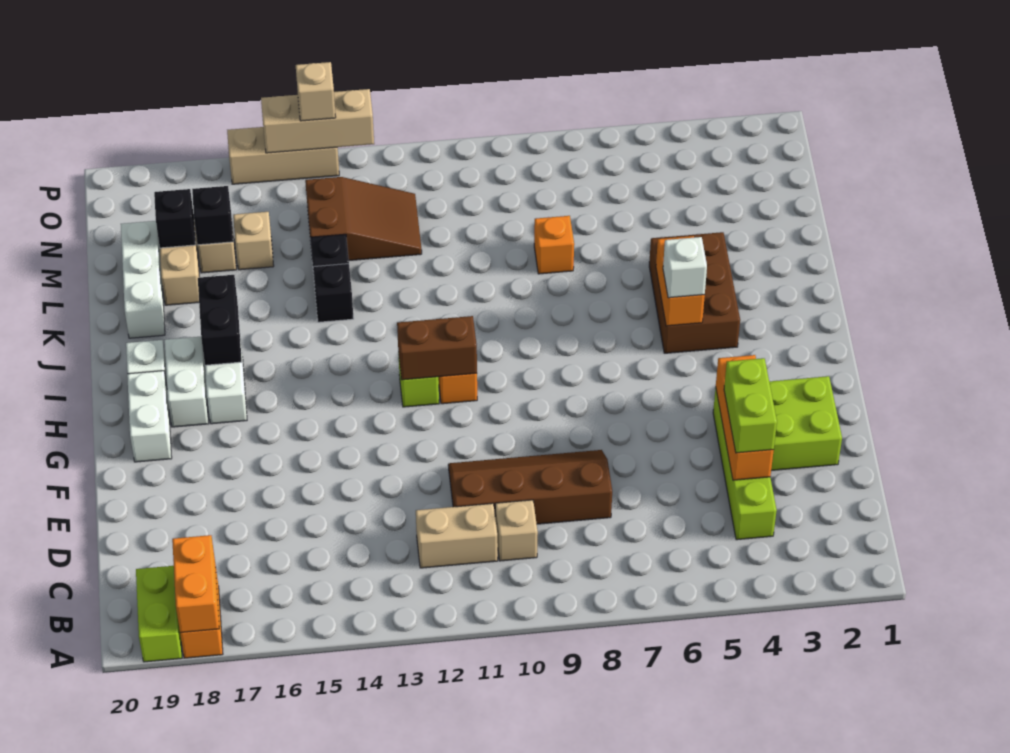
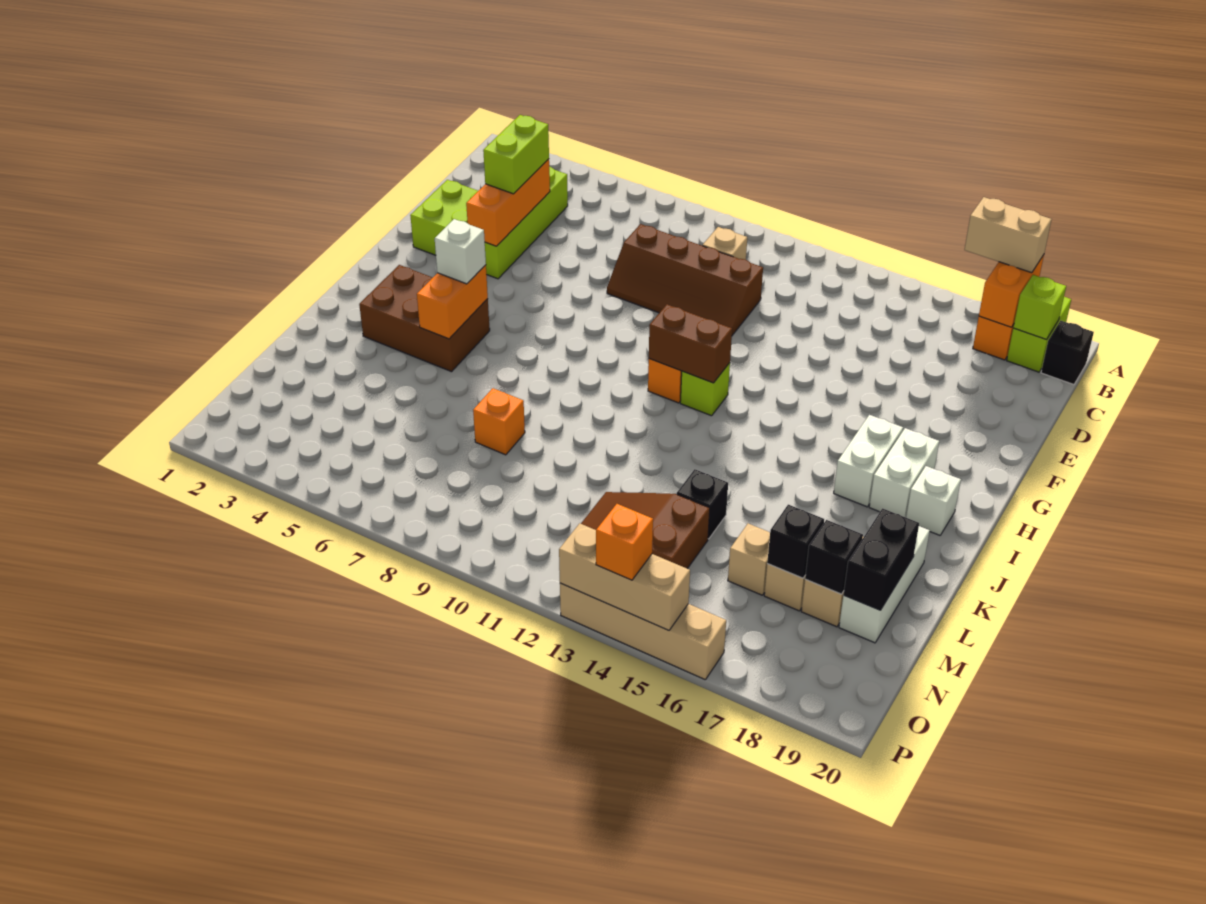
none -> lime 1x1 brick [1013,275,1066,340]
tan 1x2 brick [416,503,498,568] -> tan 1x2 brick moved to [965,197,1051,273]
white 1x2 brick [127,371,172,462] -> none
brown 2x3 brick [649,232,740,353] -> brown 2x3 brick turned to [359,265,490,372]
black 1x2 brick [198,275,242,365] -> black 1x2 brick moved to [843,508,919,610]
black 1x1 brick [313,264,354,322] -> black 1x1 brick moved to [1041,321,1094,385]
tan 1x3 brick [227,127,339,184] -> tan 1x4 brick [560,583,726,679]
tan 1x1 brick [296,62,336,121] -> orange 1x1 brick [596,504,653,580]

